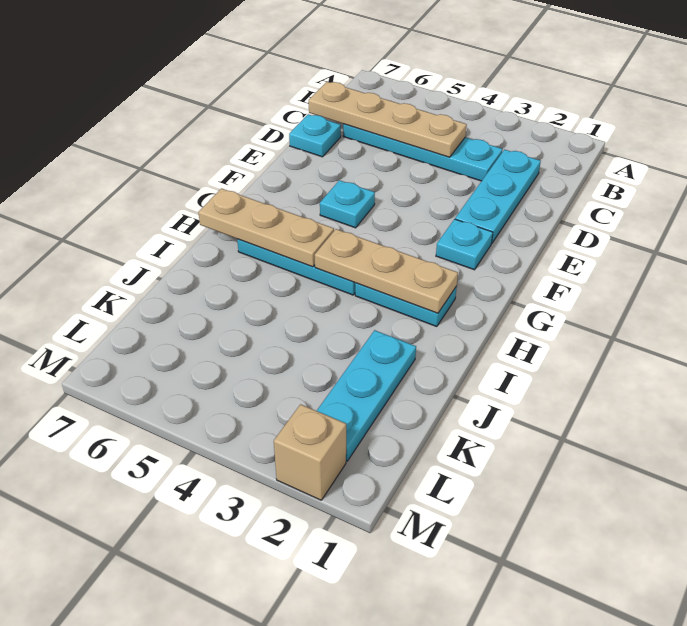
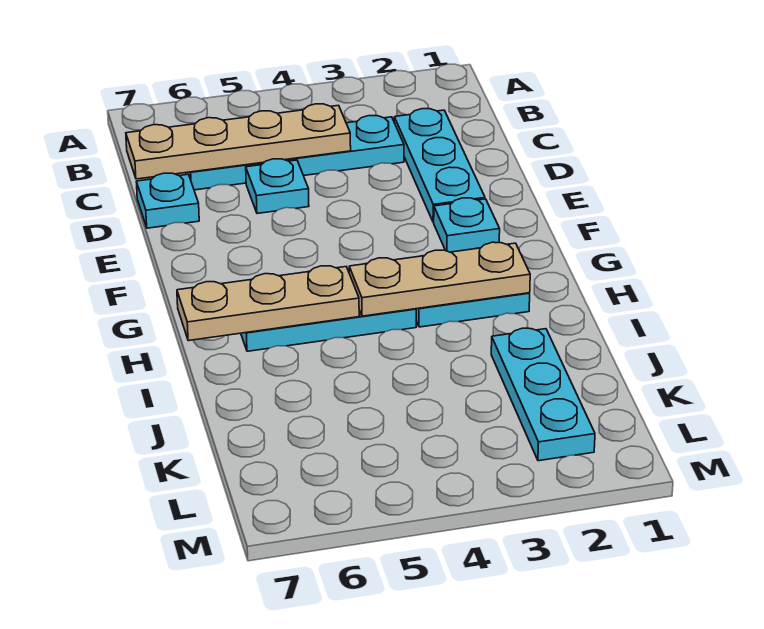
cyan 1x1 plate [320,180,375,228] -> cyan 1x1 plate moved to [246,159,309,214]
tan 1x1 brick [274,404,346,500] -> none

